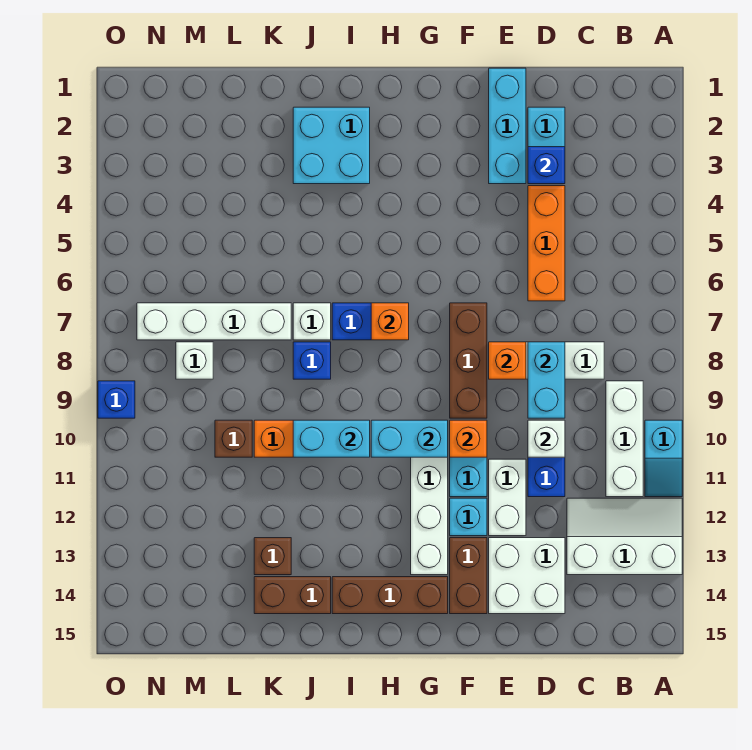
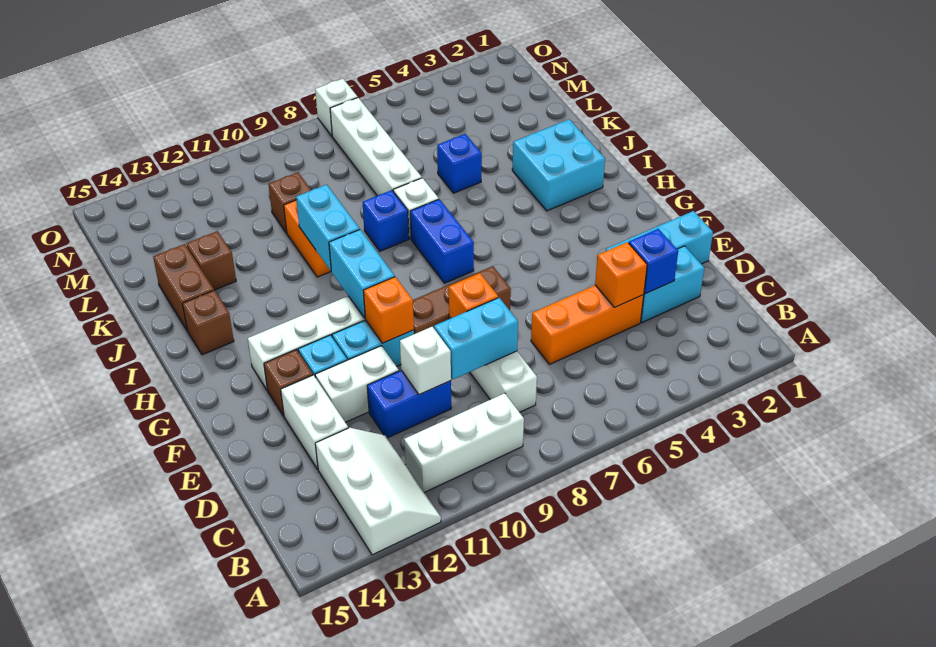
cyan 1x2 slope [645,420,682,497] -> none
white 2x2 brick [489,538,565,614] -> white 1x2 brick [281,375,348,469]
brown 1x2 brick [450,538,487,614] -> brown 1x1 brick [264,350,313,416]
brown 1x3 brick [332,577,448,614] -> brown 1x1 brick [182,290,234,355]
orange 1x1 brick [371,303,409,340] -> orange 1x1 brick moved to [595,242,647,307]
white 1x1 brick [176,342,213,379] -> white 1x1 brick moved to [315,79,358,136]
blue 1x1 brick [98,381,135,418] -> blue 1x1 brick moved to [437,134,482,193]

